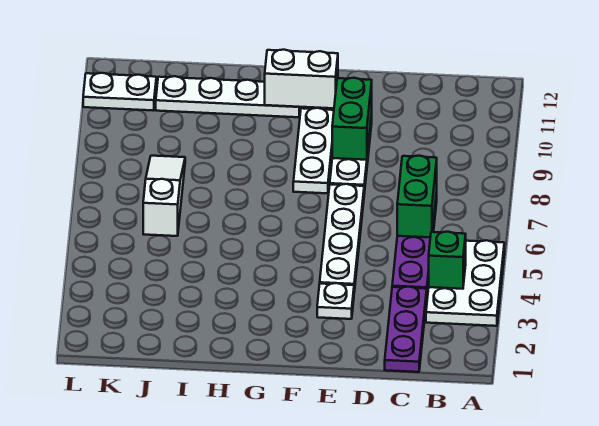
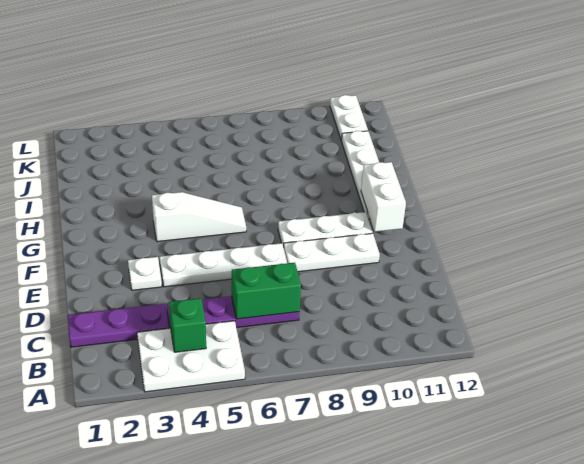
green 1x2 brick [332,78,372,160] -> none
white 1x3 slope [143,156,185,236] -> white 1x3 slope moved to [152,192,246,242]

